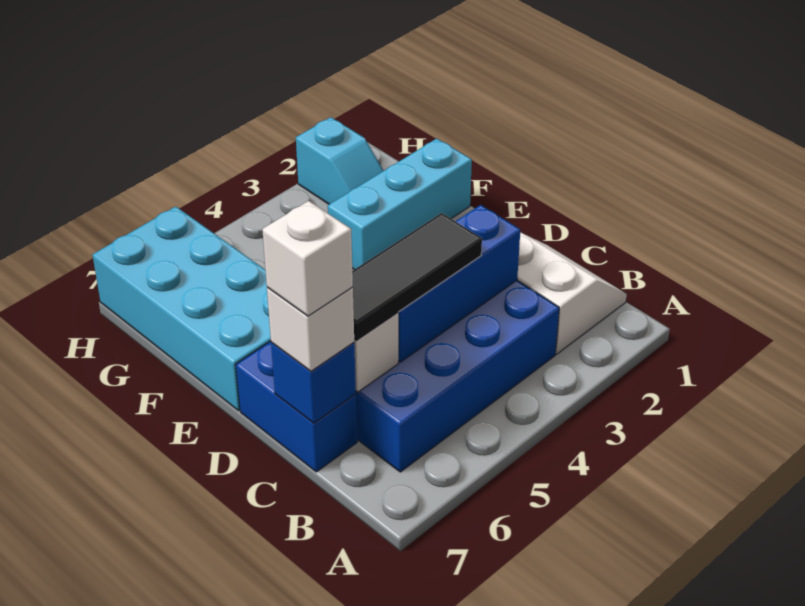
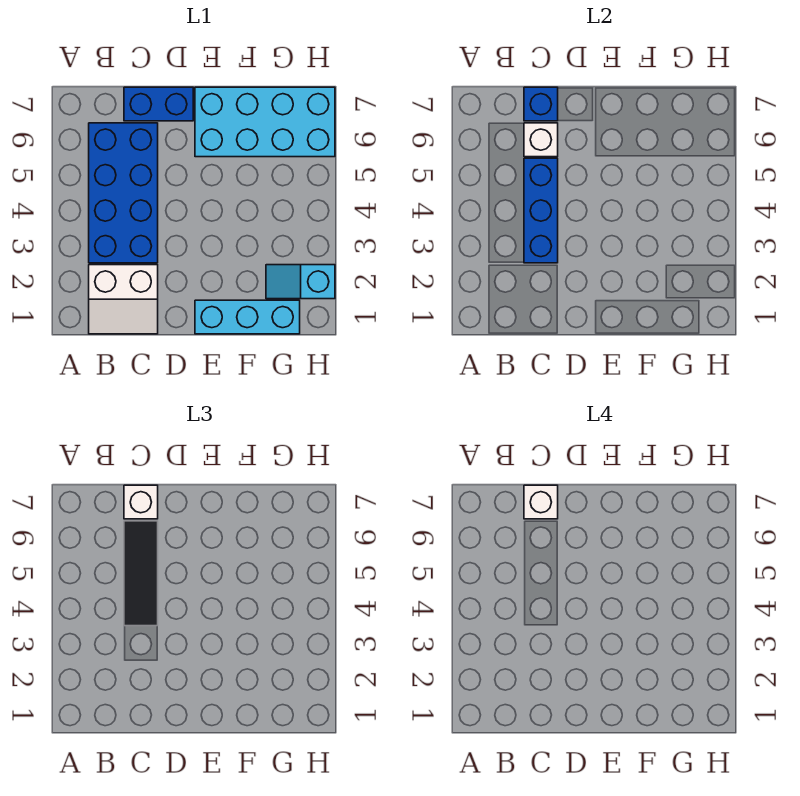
cyan 1x3 brick [328,138,472,269] -> cyan 1x3 brick turned to [195,300,300,334]

